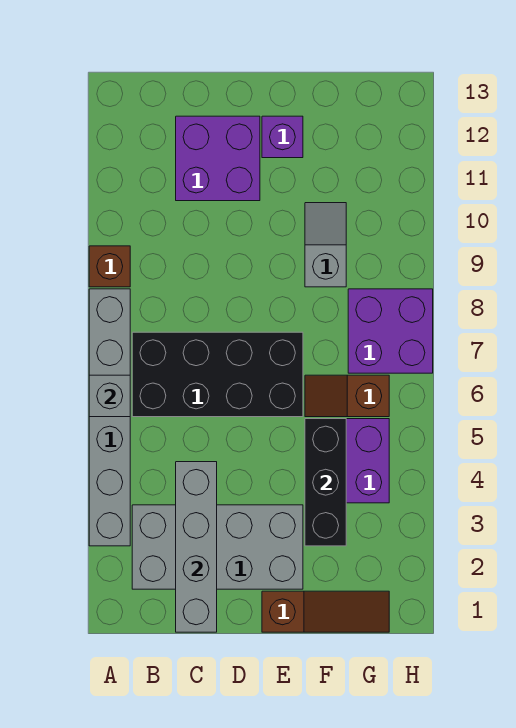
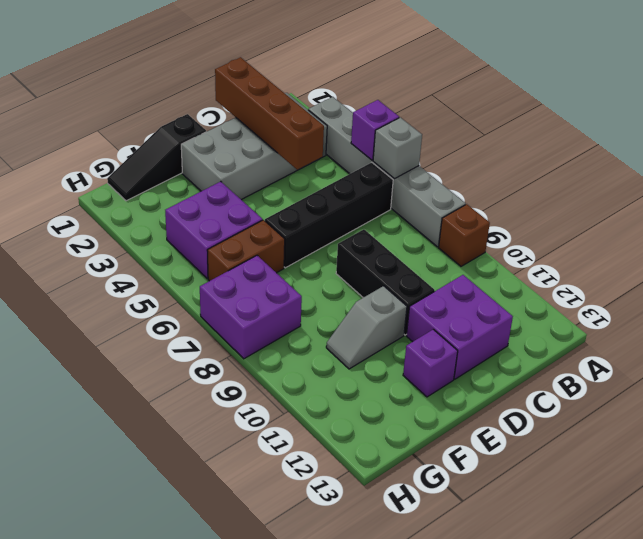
none -> purple 1x1 brick [351,100,399,160]
black 2x4 brick [132,332,303,417] -> black 1x4 brick [265,162,393,268]
grey 1x4 brick [176,462,217,632] -> brown 1x4 brick [215,57,324,170]
brown 1x3 slope [262,591,389,632] -> black 1x3 slope [107,114,206,201]
black 1x3 brick [305,419,346,546] -> black 1x3 brick moved to [336,229,435,335]
brown 1x2 slope [305,375,389,417] -> brown 1x2 brick [207,220,285,281]
grey 1x2 slope [305,203,346,287] -> grey 1x2 slope turned to [326,286,407,369]

